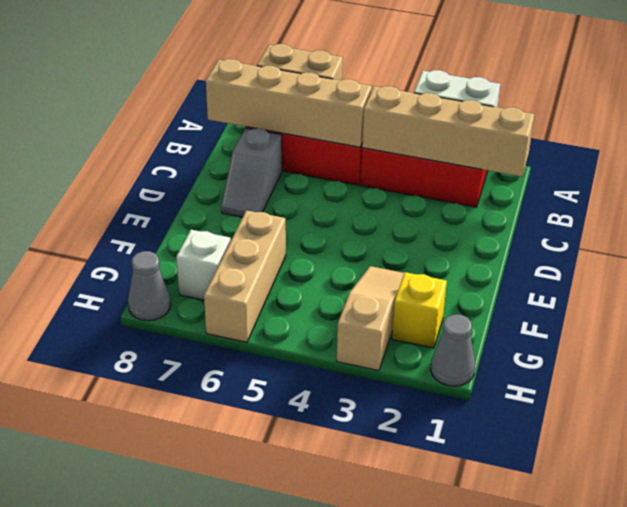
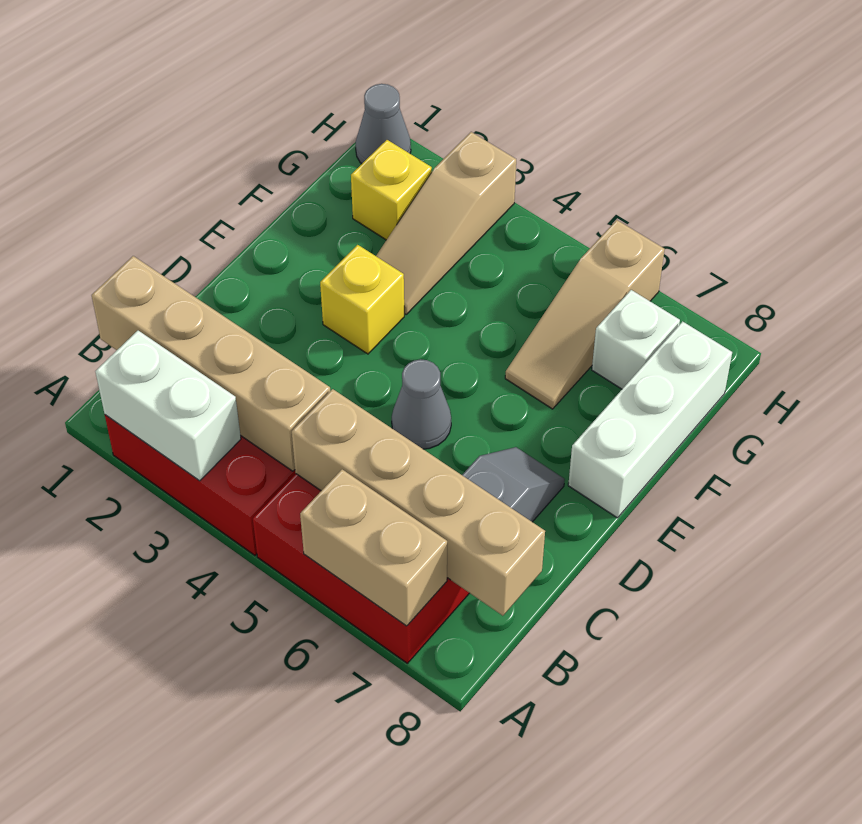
none -> yellow 1x1 brick [320,245,404,354]
none -> white 1x3 brick [568,321,732,518]
tan 1x3 brick [204,210,286,342] -> tan 1x3 slope [505,220,665,409]
grey 1x1 cone [128,251,171,321] -> grey 1x1 cone moved to [392,359,451,449]

